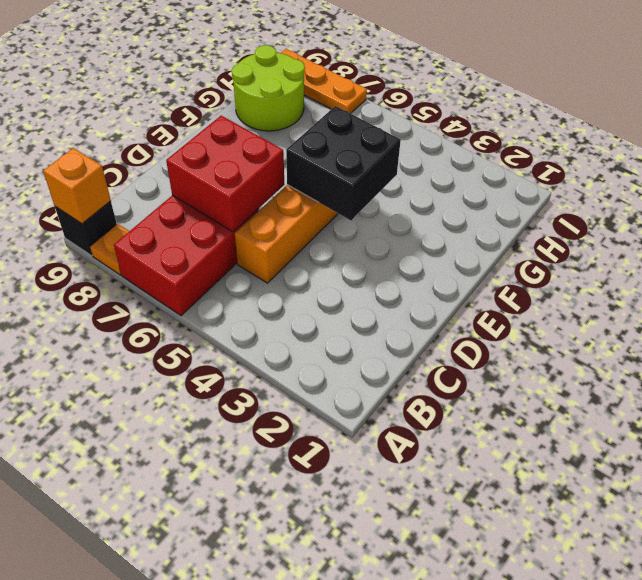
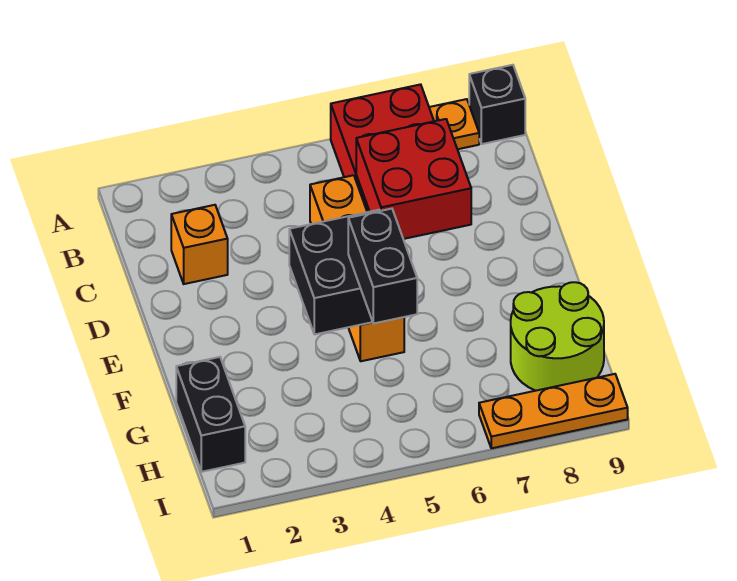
orange 1x1 brick [43,148,111,224] -> orange 1x1 brick moved to [171,205,228,284]
none -> black 1x2 brick [348,209,417,323]
none -> black 1x2 brick [176,357,245,472]

